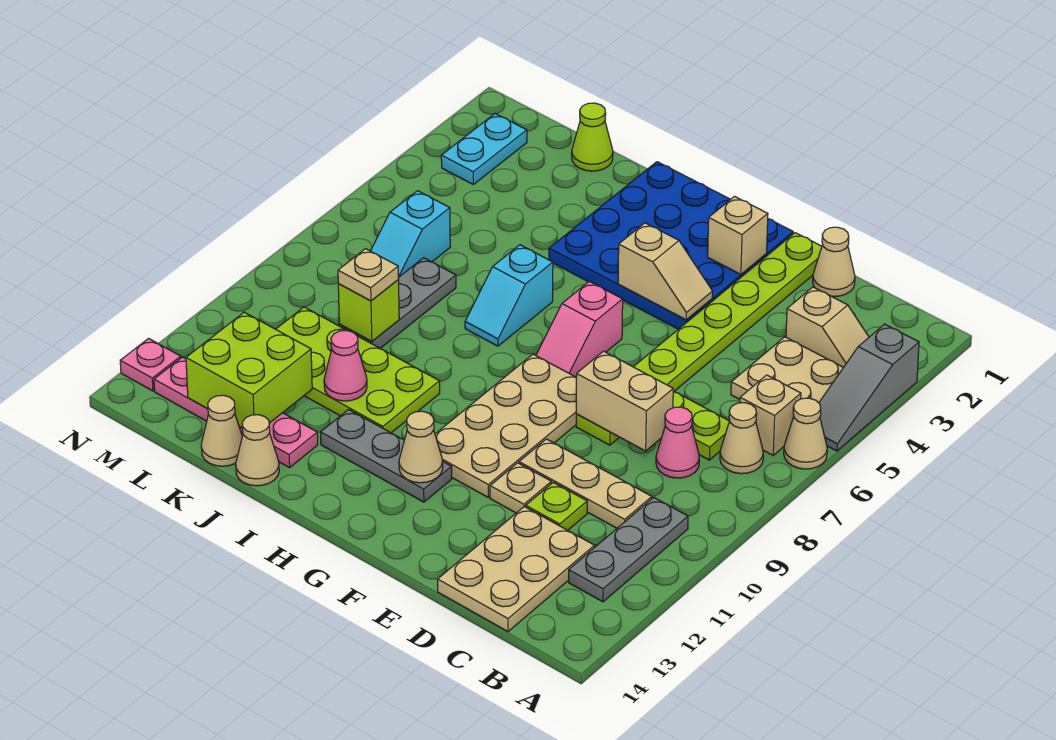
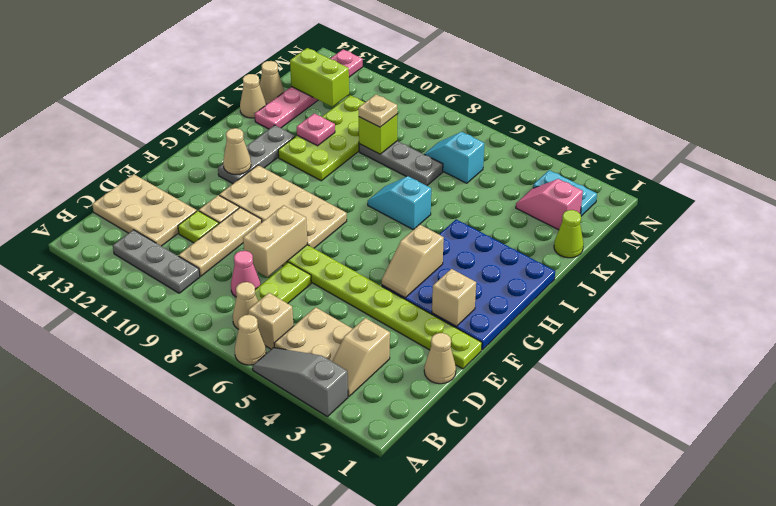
pink 1x2 slope [536,281,623,377] -> pink 1x2 slope moved to [516,179,583,230]
pink 1x1 cone [324,330,367,401] -> pink 1x1 plate [297,113,335,146]
lime 2x2 brick [186,312,312,428] -> lime 1x2 brick [290,48,349,107]

